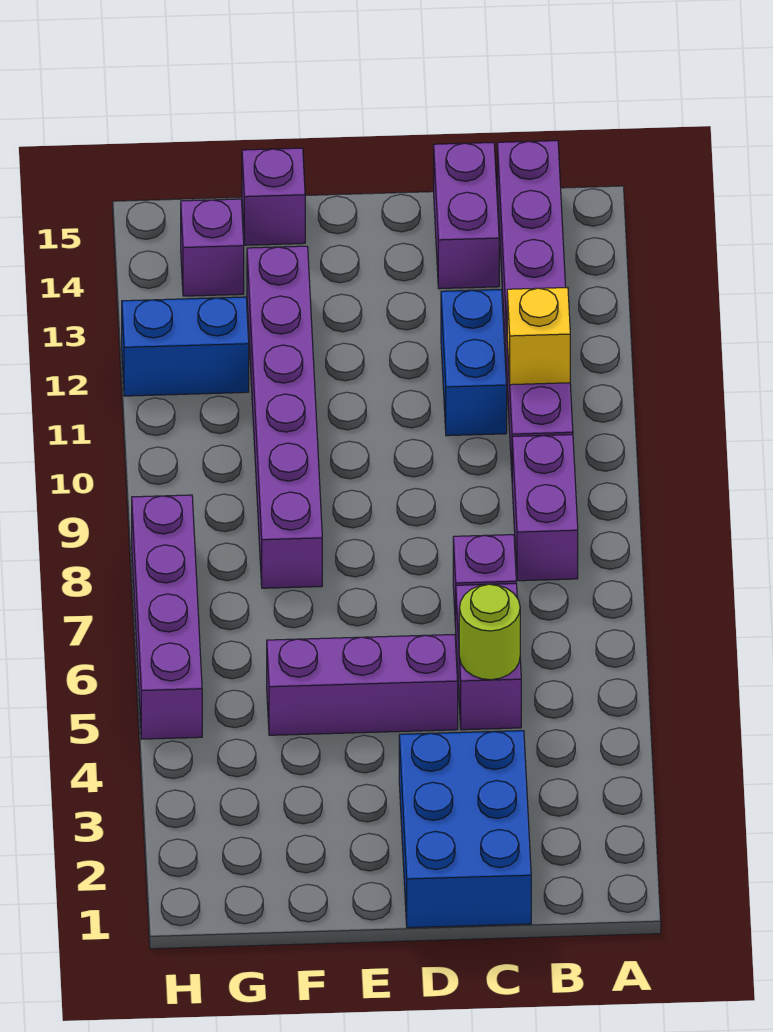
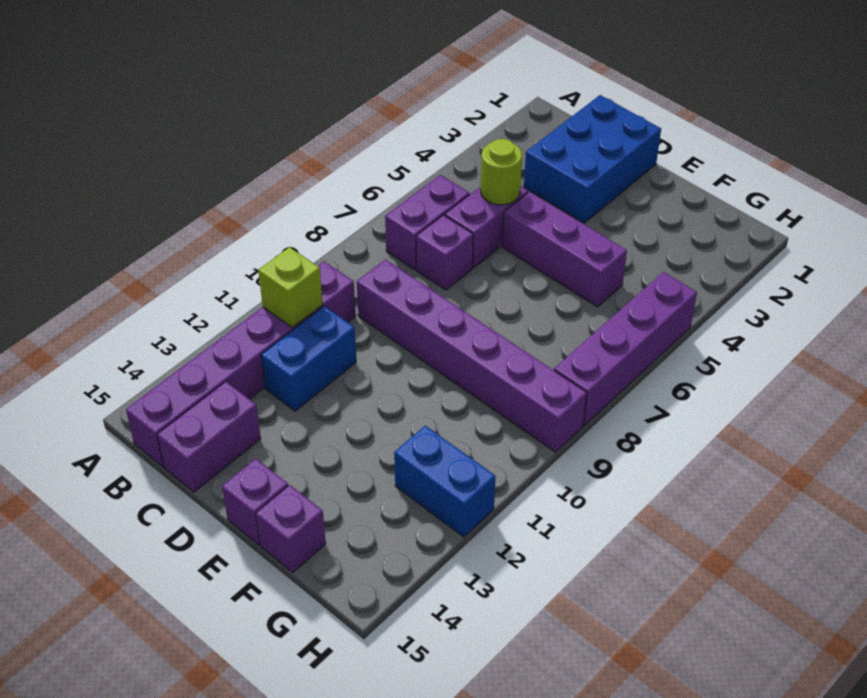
purple 1x2 brick [512,435,578,581] -> purple 1x2 brick moved to [385,175,470,270]
yellow 1x1 brick [507,288,570,385] -> lime 1x1 brick [258,247,323,328]
purple 1x6 brick [247,246,322,588] -> purple 1x6 brick turned to [357,259,587,452]
purple 1x1 brick [181,199,244,296] -> purple 1x1 brick moved to [222,459,288,545]

